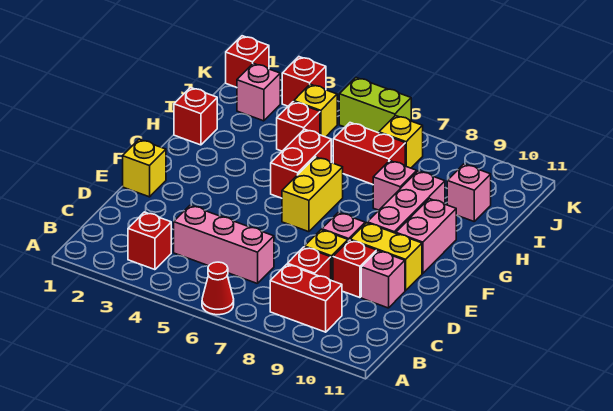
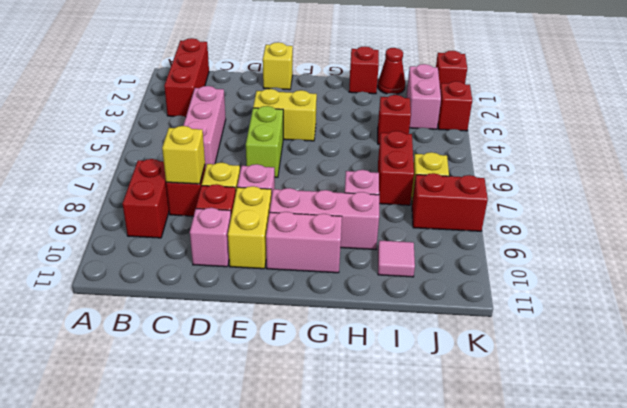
red 1x1 cone [202,262,234,315] -> red 1x1 cone moved to [378,48,405,94]
red 1x1 brick [128,212,171,270] -> red 1x3 brick [164,38,209,117]
yellow 1x2 brick [282,157,343,232] -> yellow 1x2 brick moved to [253,89,317,141]
red 1x2 brick [271,129,331,198] -> red 1x2 brick moved to [412,173,488,231]
pink 1x1 brick [447,164,491,221] -> pink 1x1 tile [378,240,415,277]
pink 1x1 brick [237,63,280,121] -> pink 1x2 brick [407,64,441,129]
yellow 1x1 brick [294,84,337,137] -> yellow 1x1 brick moved to [162,126,205,184]
lime 1x2 brick [339,78,411,133] -> lime 1x2 brick moved to [246,106,283,177]

